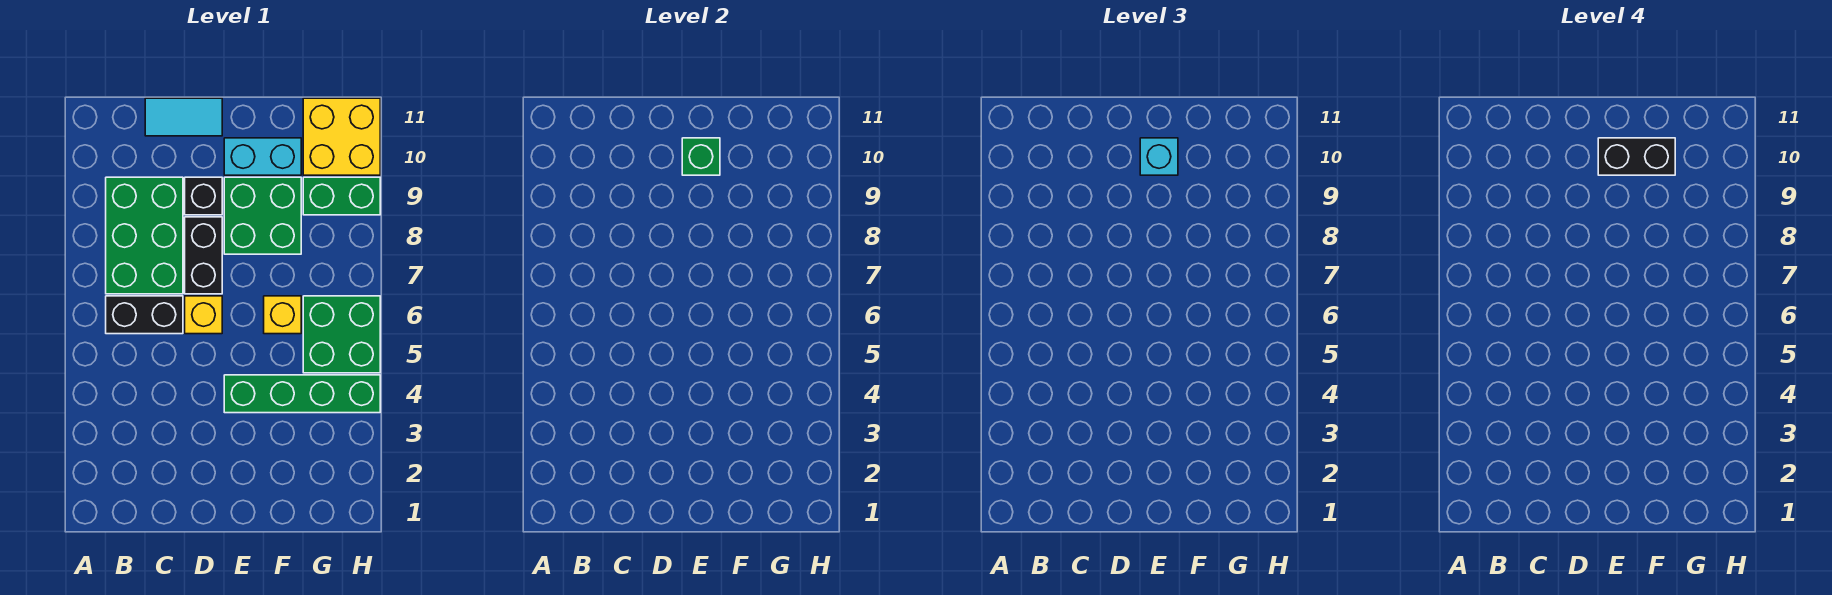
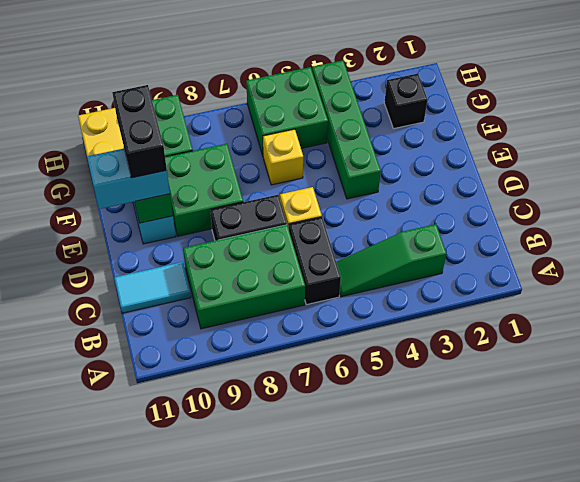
none -> green 1x3 slope [336,224,446,297]
cyan 1x2 tile [145,98,222,136] -> cyan 1x2 tile turned to [114,262,191,313]
black 1x1 brick [185,177,222,215] -> black 1x1 brick moved to [384,74,427,129]
cyan 1x1 brick [1140,138,1178,175] -> cyan 1x2 brick [87,149,170,209]

